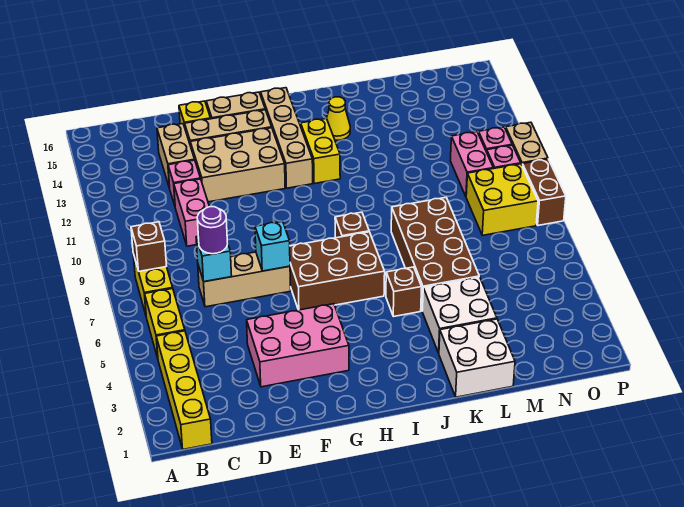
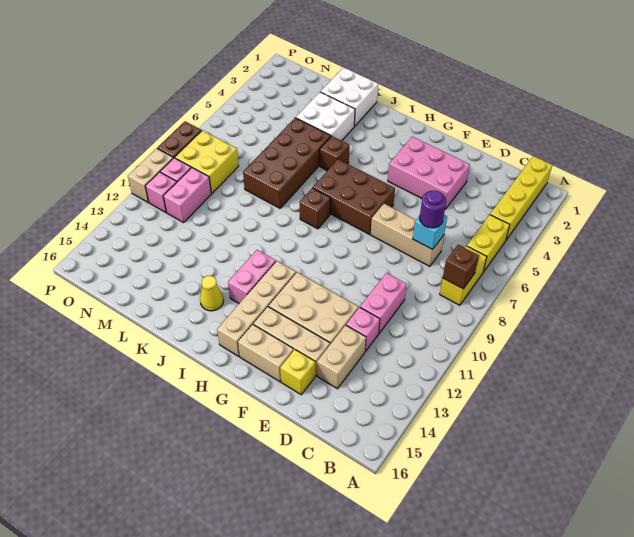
cyan 1x1 brick [255,221,290,271] -> none
yellow 1x2 brick [301,119,340,184] -> pink 1x2 brick [228,250,276,303]

